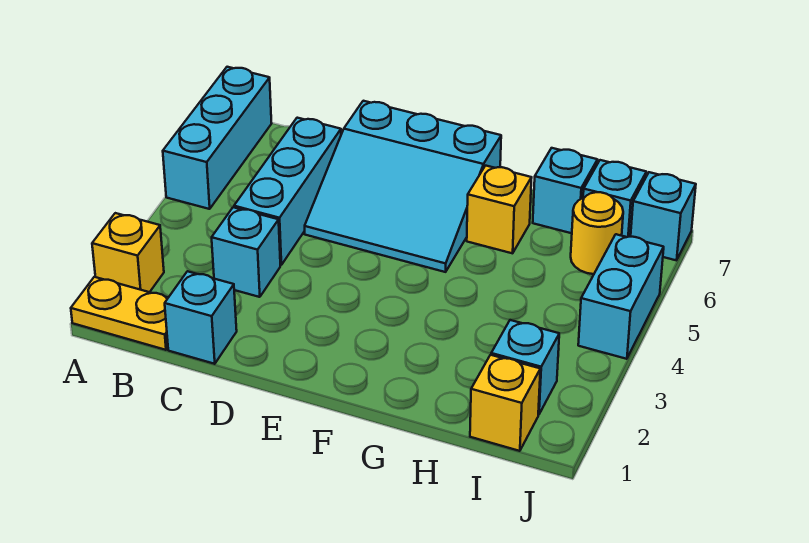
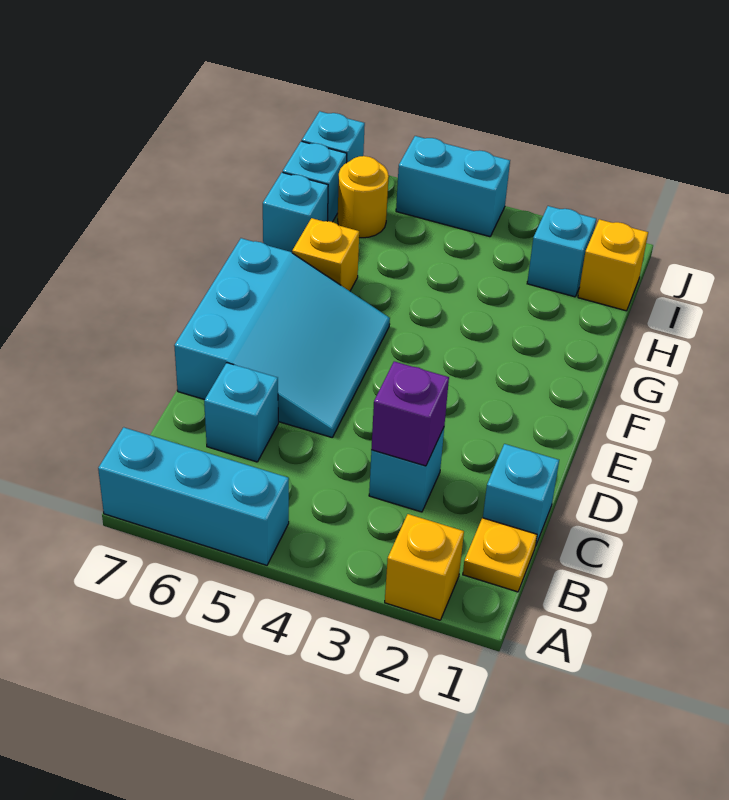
yellow 1x2 plate [71,277,168,350] -> yellow 1x1 plate [463,518,537,592]
none -> purple 1x1 brick [371,361,449,466]
cyan 1x3 brick [234,118,341,265] -> cyan 1x1 brick [204,363,278,462]

